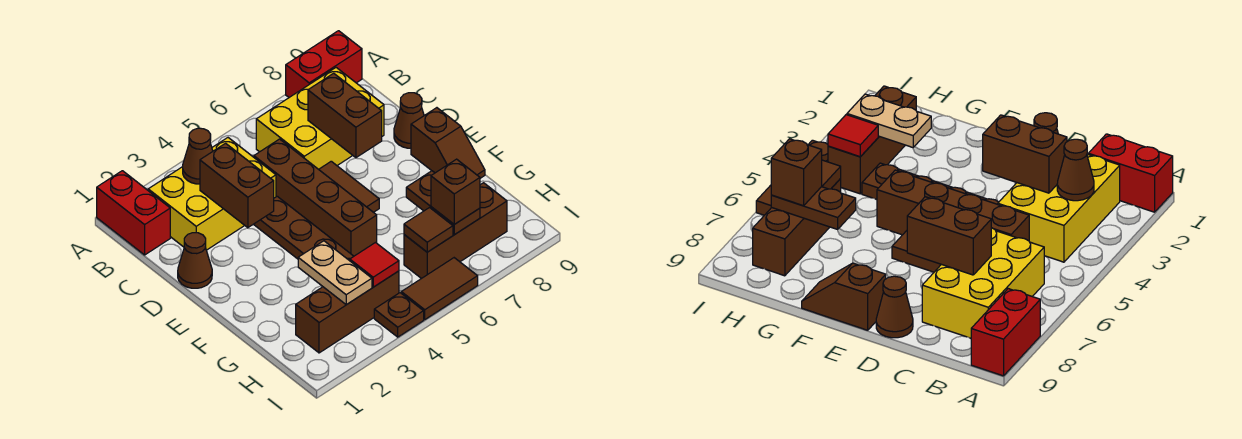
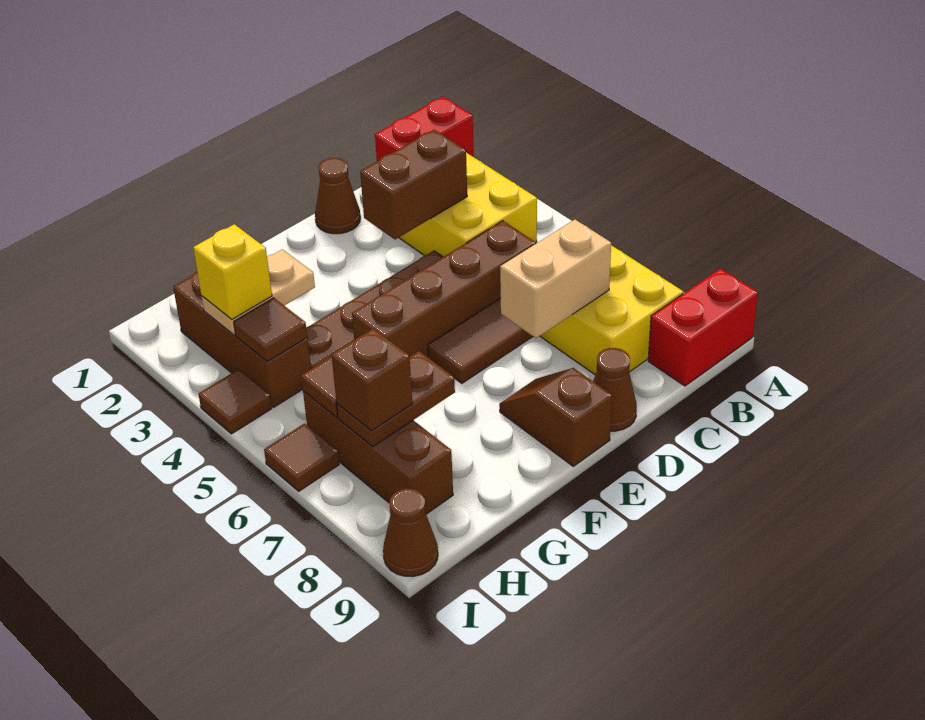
red 1x2 brick [286,31,362,97] -> red 1x2 brick turned to [648,269,758,386]
brown 1x1 cone [183,128,213,184] -> brown 1x1 cone moved to [383,489,438,577]
brown 1x2 brick [308,73,382,158] -> tan 1x2 brick [500,220,611,338]
brown 1x2 slope [411,108,485,178] -> brown 1x2 slope turned to [499,368,612,466]
none -> yellow 1x1 brick [193,224,272,319]
red 1x1 tile [350,243,399,287] -> brown 1x1 tile [234,298,307,362]
brown 1x1 plate [374,293,424,337] -> brown 1x1 tile [198,369,272,434]
brown 1x2 tile [401,258,478,319] -> brown 1x1 tile [264,423,339,491]

